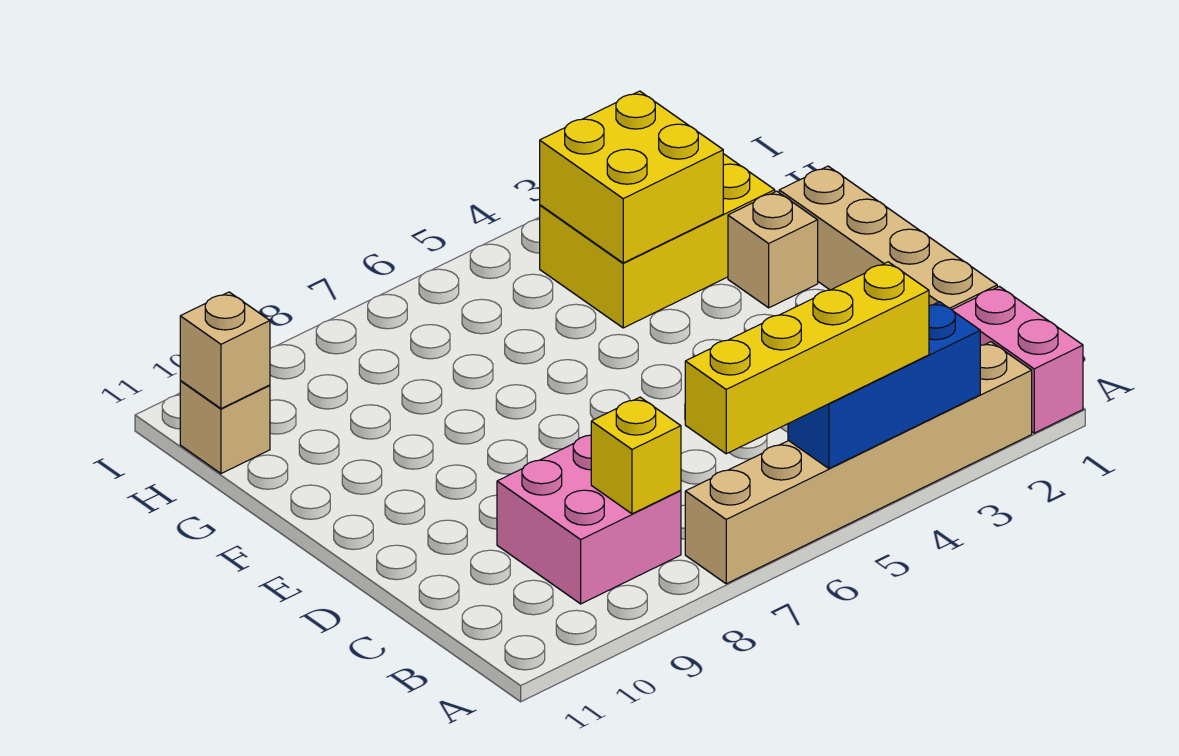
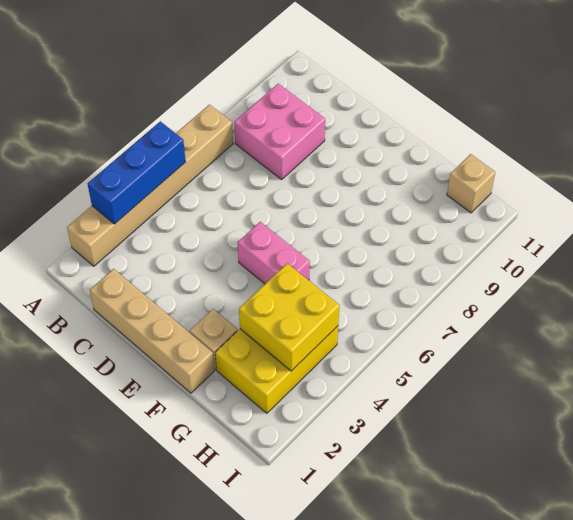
pink 1x2 brick [952,287,1083,433] -> pink 1x2 brick moved to [238,222,310,284]
yellow 1x4 brick [685,262,929,454] -> none
yellow 1x1 brick [591,397,681,514] -> none
tan 1x1 brick [180,292,270,409] -> none

